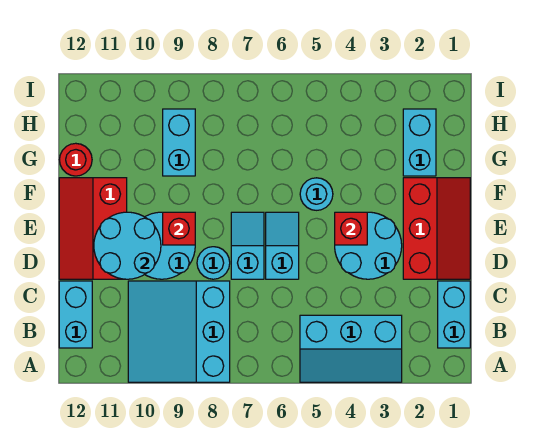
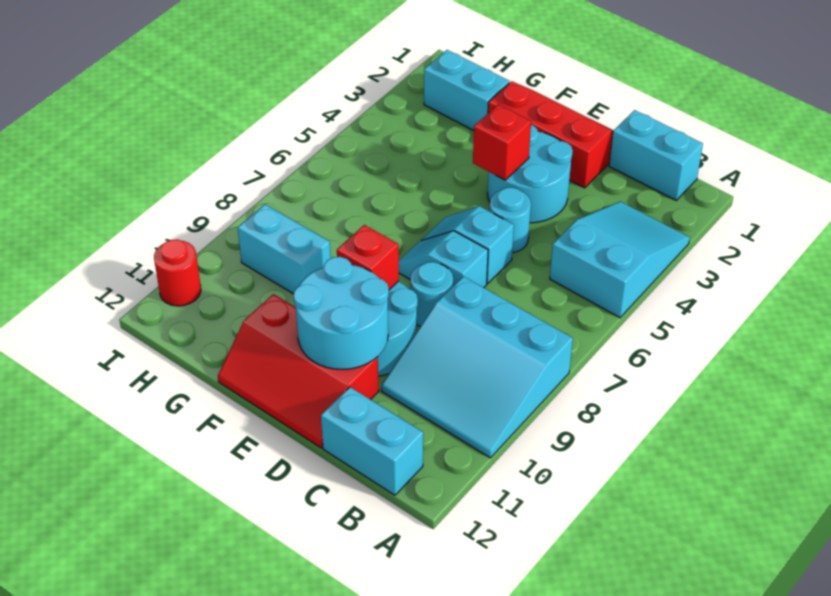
cyan 2x3 slope [300,315,402,382] -> cyan 2x3 slope turned to [550,201,690,318]
cyan 1x1 round brick [300,178,333,210] -> cyan 1x1 round brick moved to [490,187,531,253]
red 1x1 round brick [59,143,92,176] -> red 1x1 round brick moved to [154,239,201,306]

